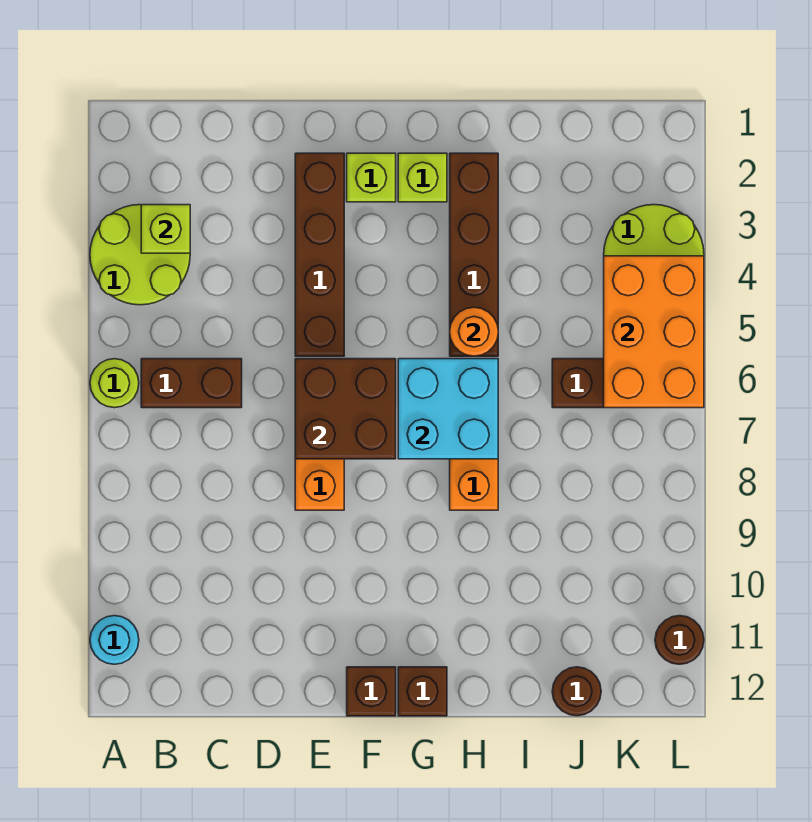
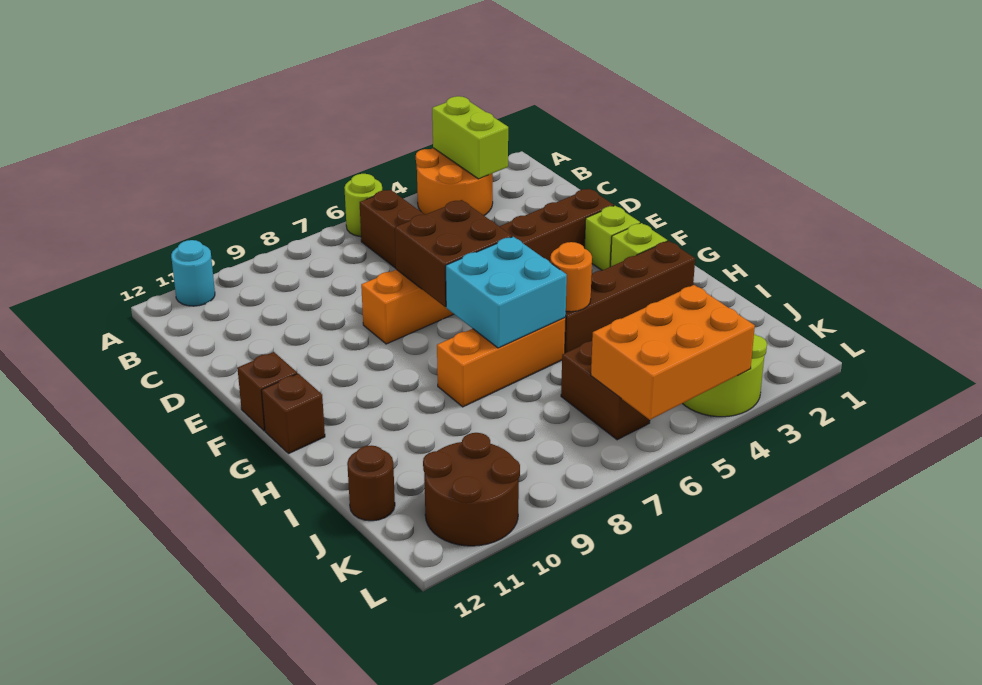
lime 2x2 round brick [90,205,190,305] -> orange 2x2 round brick [416,148,493,216]
lime 1x1 brick [141,205,190,253] -> lime 1x2 brick [432,96,508,179]
brown 1x1 round brick [655,616,704,664] -> brown 2x2 round brick [423,433,520,546]

